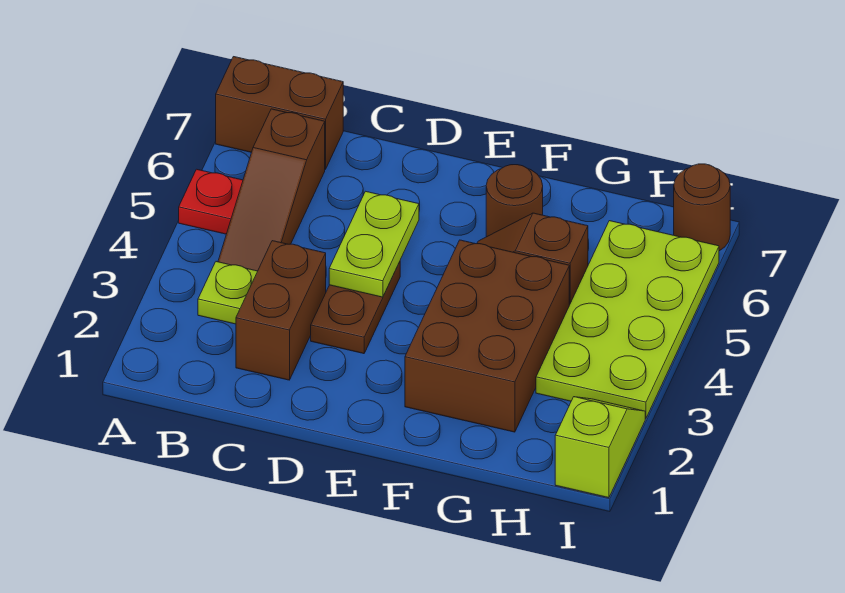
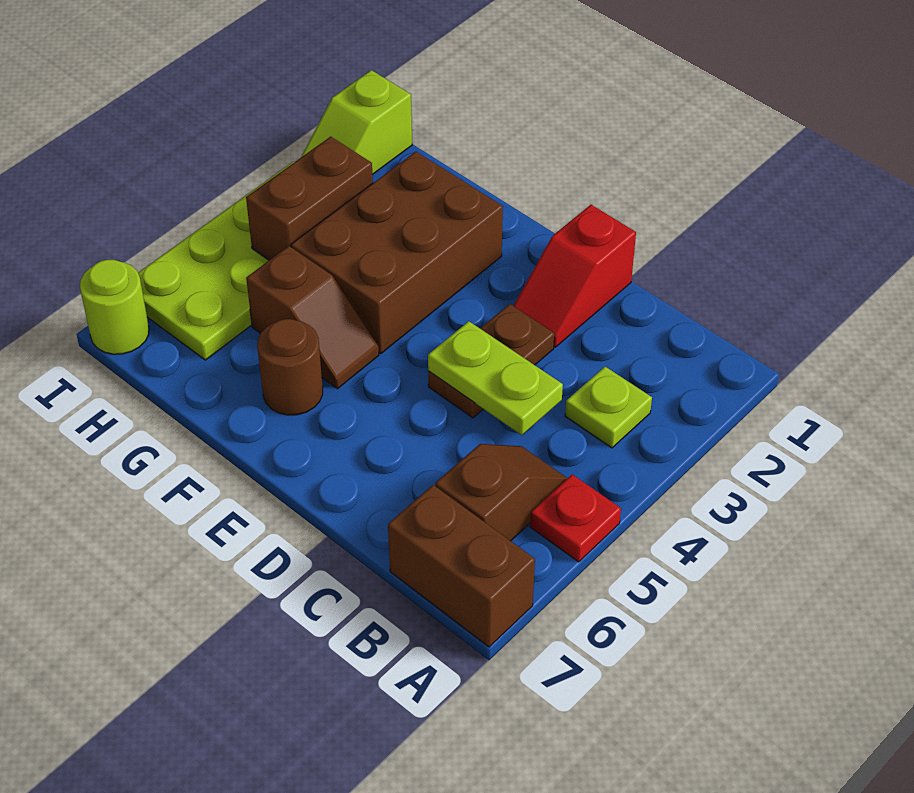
brown 1x3 slope [218,109,325,271] -> brown 1x2 slope [435,444,567,541]
brown 1x2 brick [236,241,326,380] -> brown 1x2 brick moved to [246,137,373,260]
none -> red 1x2 slope [514,205,636,347]
lime 1x2 plate [329,191,419,297] -> lime 1x2 plate turned to [428,321,563,435]
brown 1x1 round brick [674,164,730,251] -> lime 1x1 round brick [80,260,149,354]

